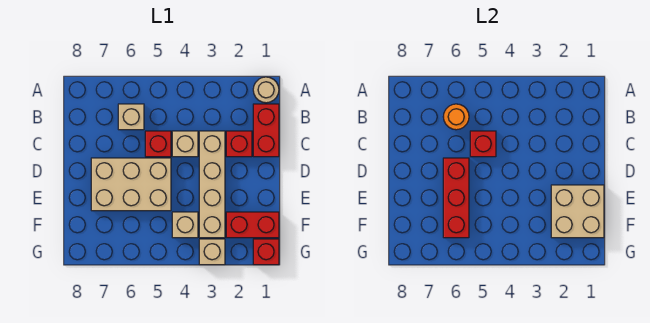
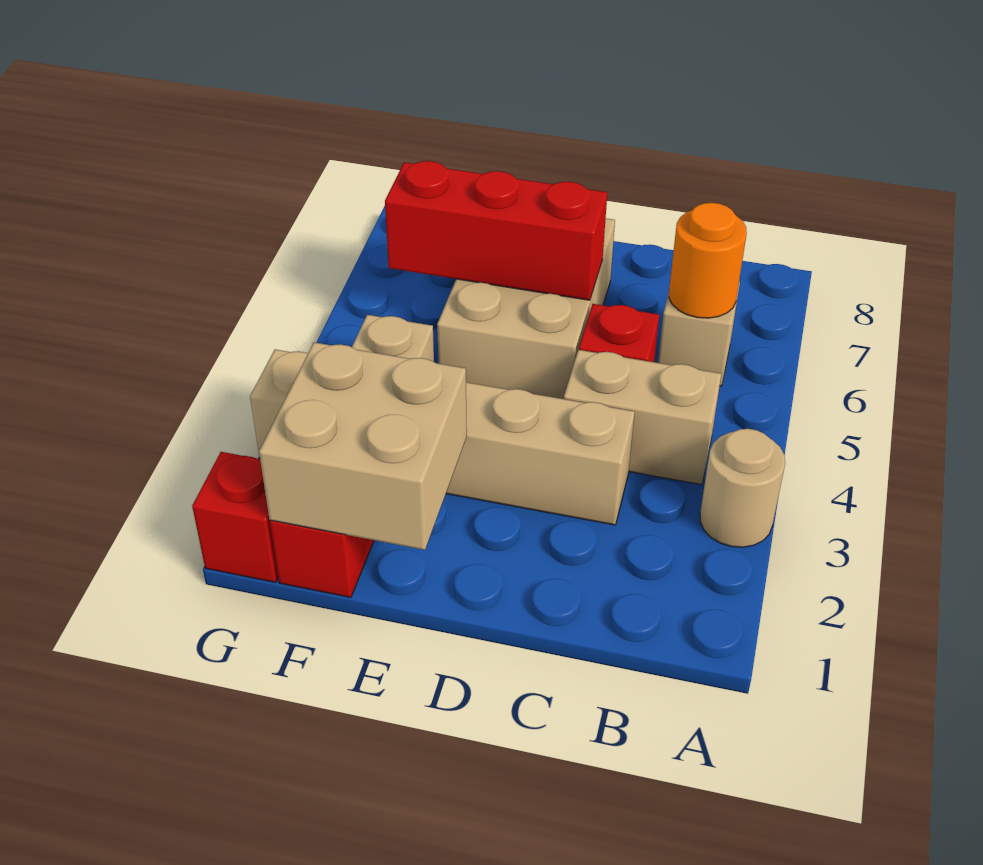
tan 1x1 round brick [253,77,279,103] -> tan 1x1 round brick moved to [700,429,785,547]
red 1x2 brick [253,104,279,157] -> none
red 1x1 brick [226,131,252,157] -> none
tan 1x1 brick [172,131,198,157] -> tan 1x2 brick [564,350,721,485]
red 1x1 brick [470,131,496,157] -> none

